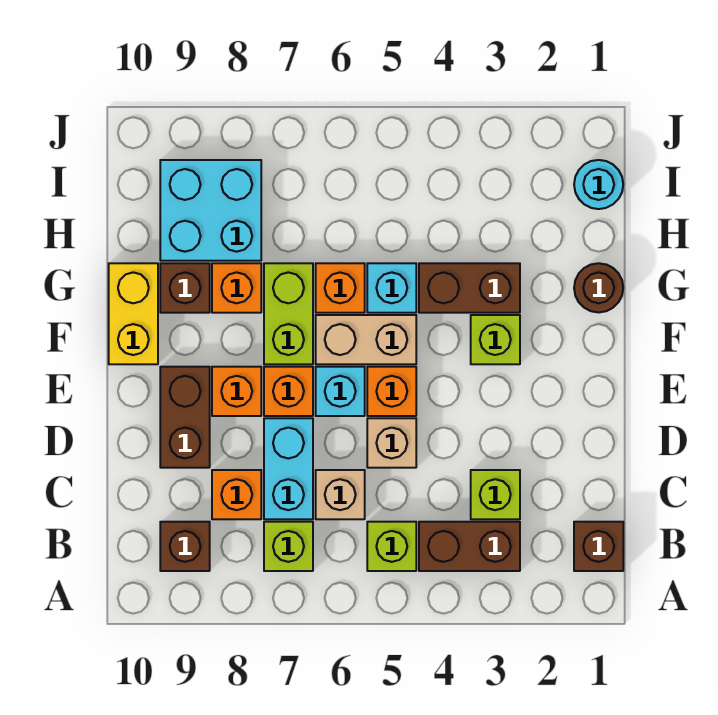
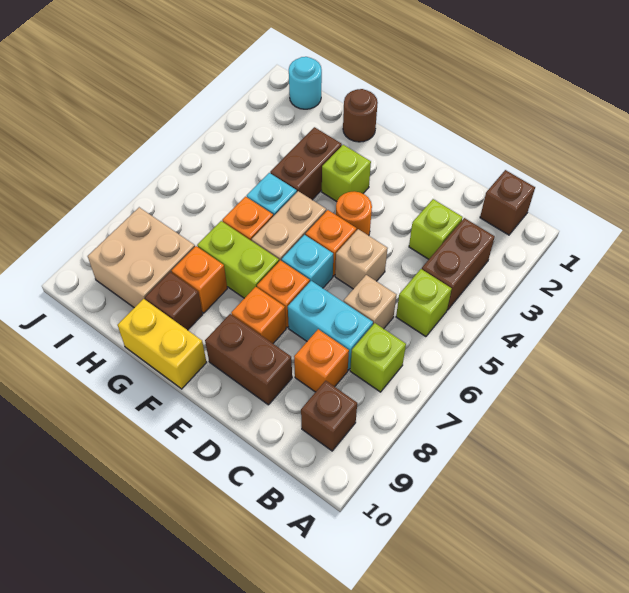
none -> orange 1x1 round brick [336,191,372,236]
cyan 2x2 brick [160,160,261,261] -> tan 2x2 brick [88,207,195,308]

